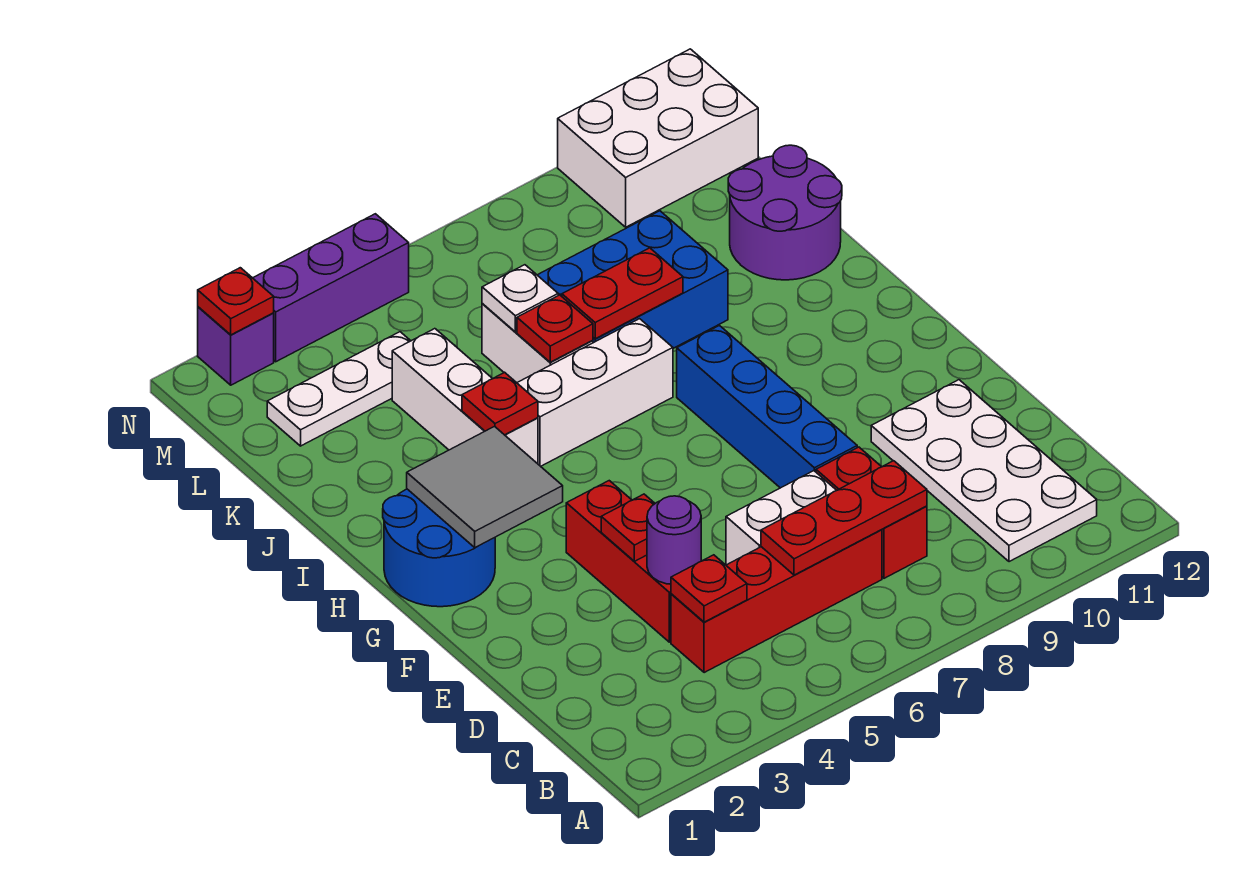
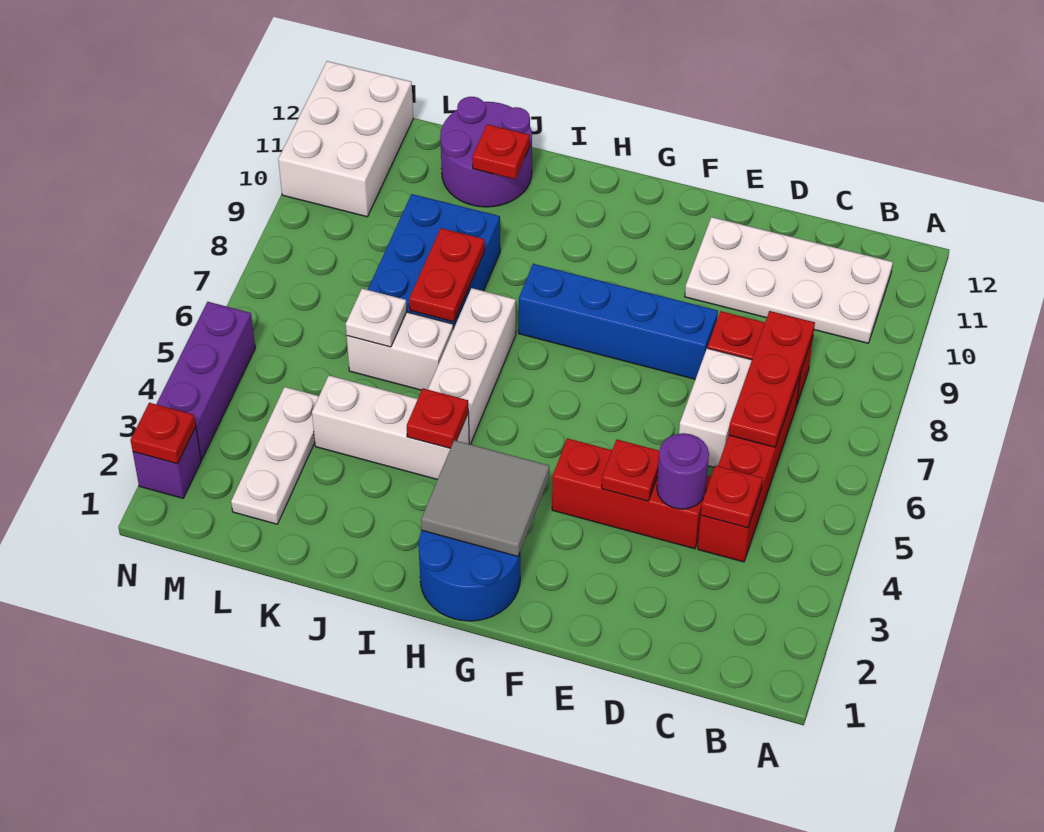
red 1x1 plate [517,295,593,362] -> red 1x1 plate moved to [472,124,530,179]

